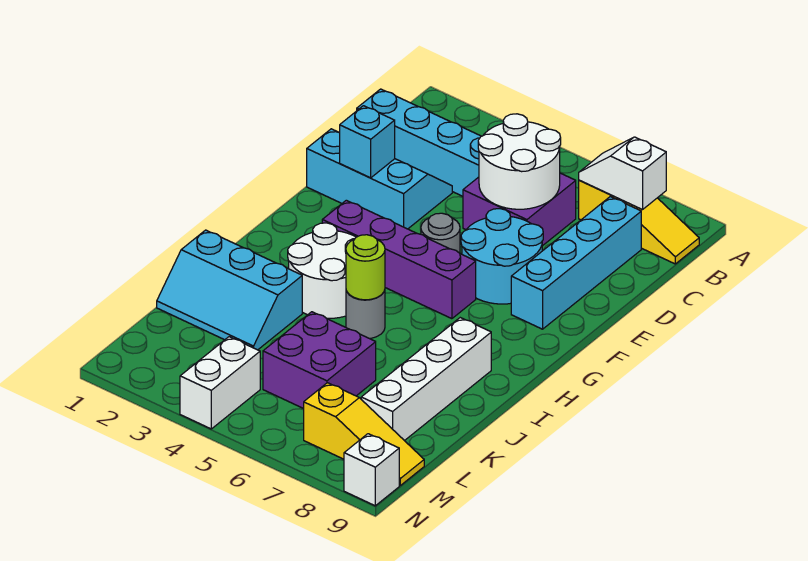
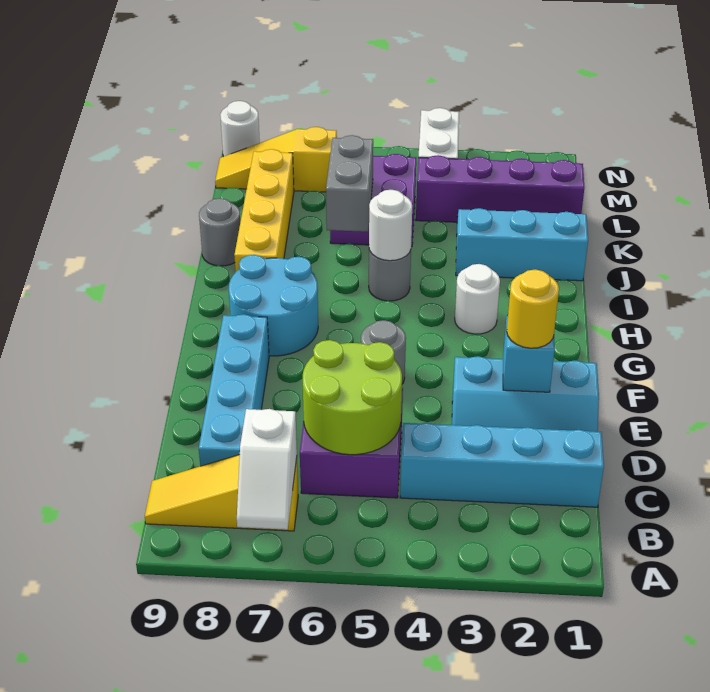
white 1x2 slope [579,137,666,210] -> white 1x2 slope turned to [237,409,297,530]
white 2x2 round brick [478,114,561,209] -> lime 2x2 round brick [303,340,402,455]
none -> yellow 1x1 round brick [507,269,559,348]
cyan 2x2 round brick [461,209,543,304] -> cyan 2x2 round brick moved to [229,255,318,356]
purple 1x4 brick [322,200,476,319] -> purple 1x4 brick moved to [416,155,584,222]
white 2x2 round brick [288,223,356,318] -> white 1x1 round brick [455,264,500,334]
lime 1x1 round brick [346,235,385,300] -> white 1x1 round brick [369,190,412,261]
white 1x4 brick [361,318,491,441] -> yellow 1x4 brick [234,149,294,271]
none -> grey 1x2 brick [326,135,373,232]
none -> grey 1x1 round brick [199,198,240,266]
white 1x1 brick [344,434,399,506] -> white 1x1 round brick [220,101,260,157]

